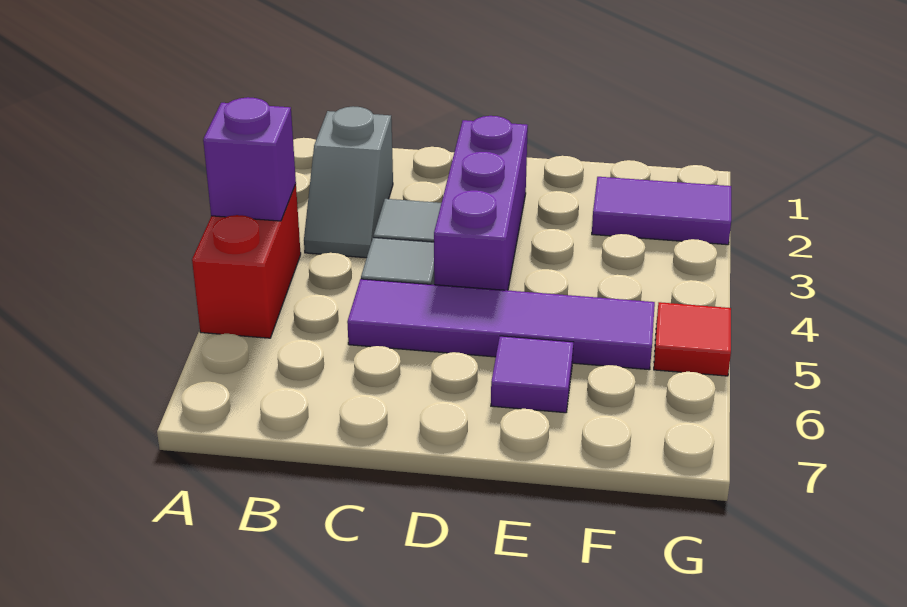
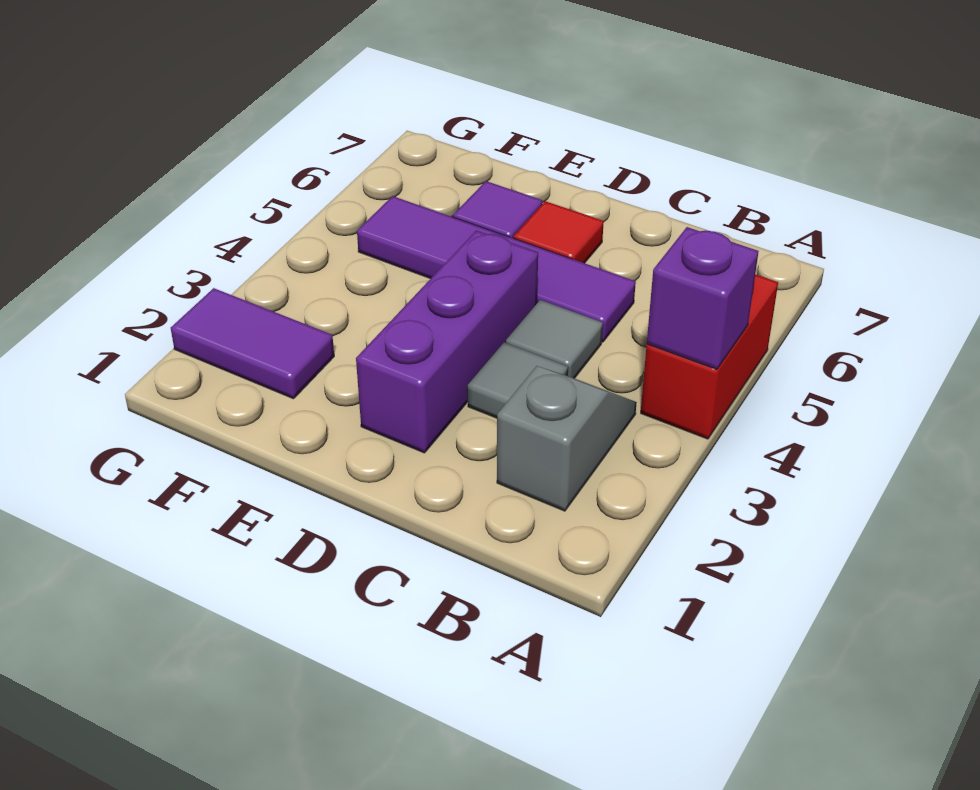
red 1x1 tile [654,302,731,376] -> red 1x1 tile moved to [513,201,604,263]

